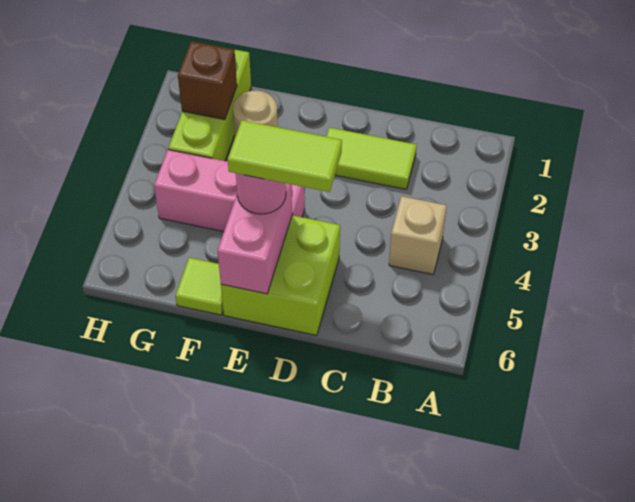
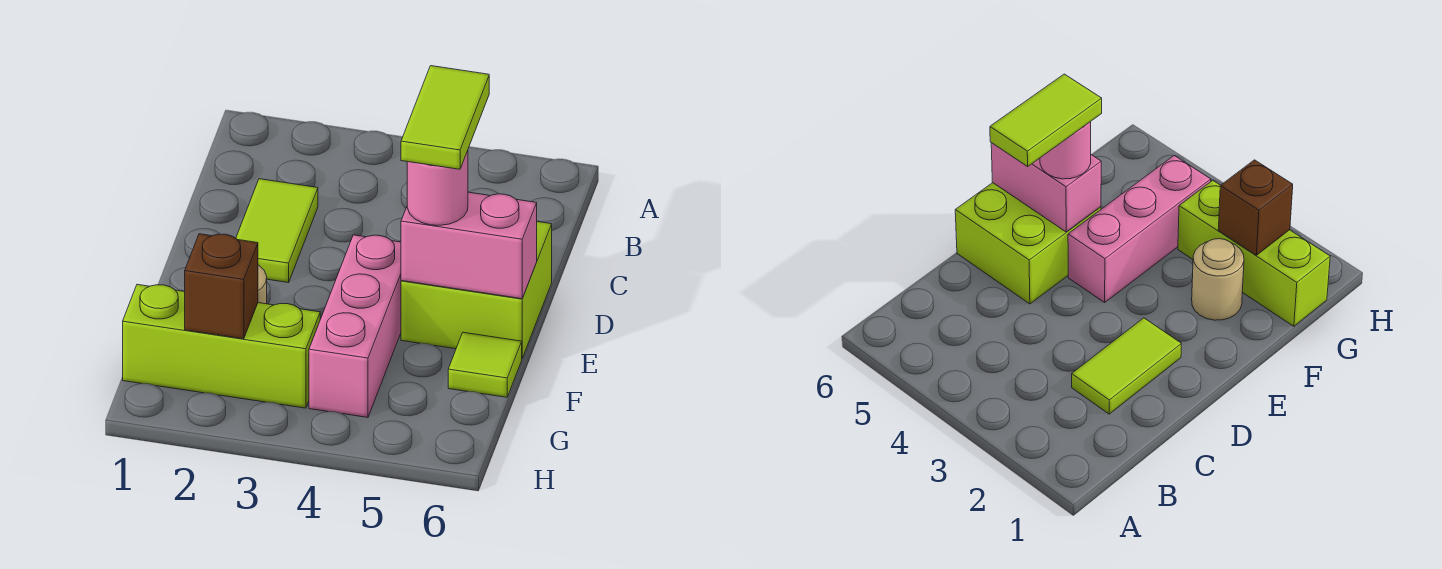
tan 1x1 brick [389,196,447,275] -> none

